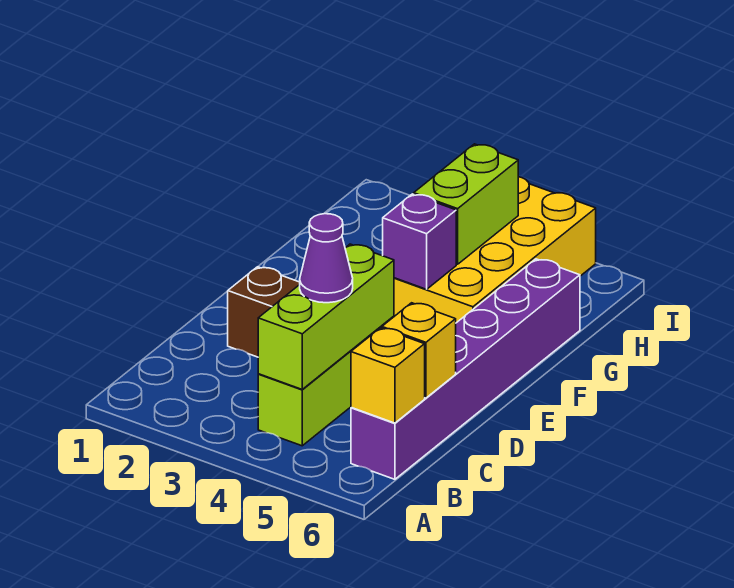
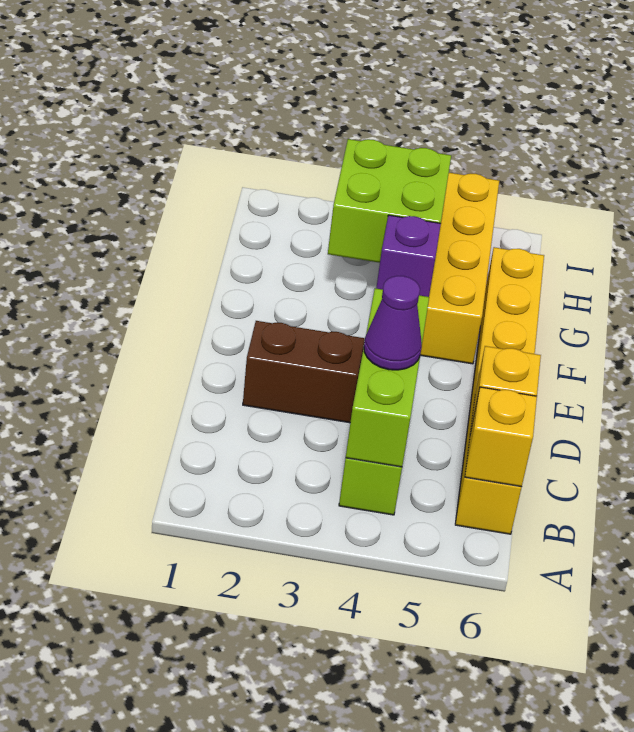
purple 1x6 brick [351,259,580,479] -> yellow 1x6 brick [455,247,544,534]
lime 1x2 brick [414,144,518,264] -> lime 2x2 brick [328,139,451,263]

